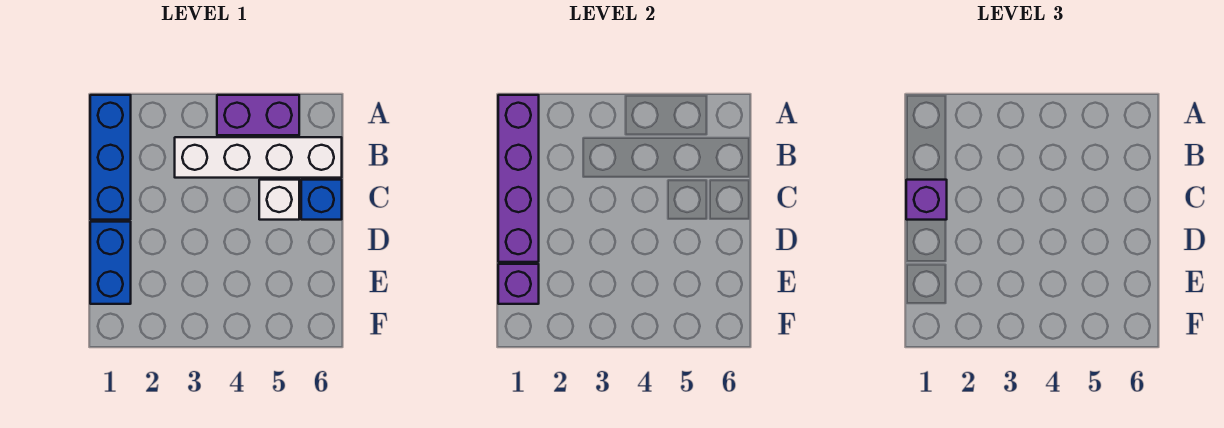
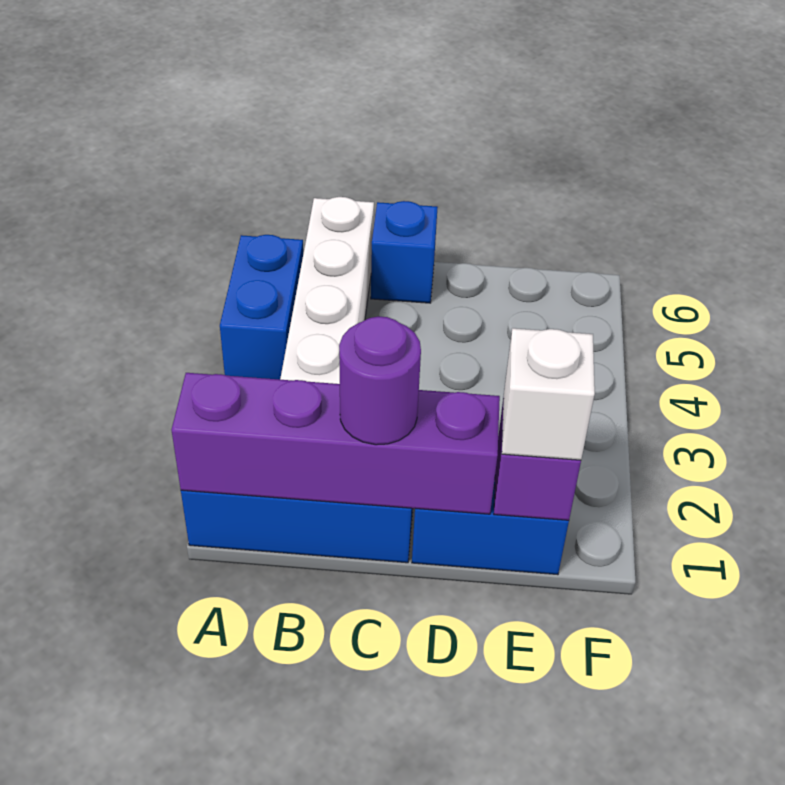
purple 1x2 brick [217,95,299,135] -> blue 1x2 brick [220,235,303,380]
purple 1x1 brick [906,180,947,220] -> purple 1x1 round brick [339,317,421,445]
white 1x1 brick [259,180,299,220] -> white 1x1 brick moved to [502,328,595,460]

